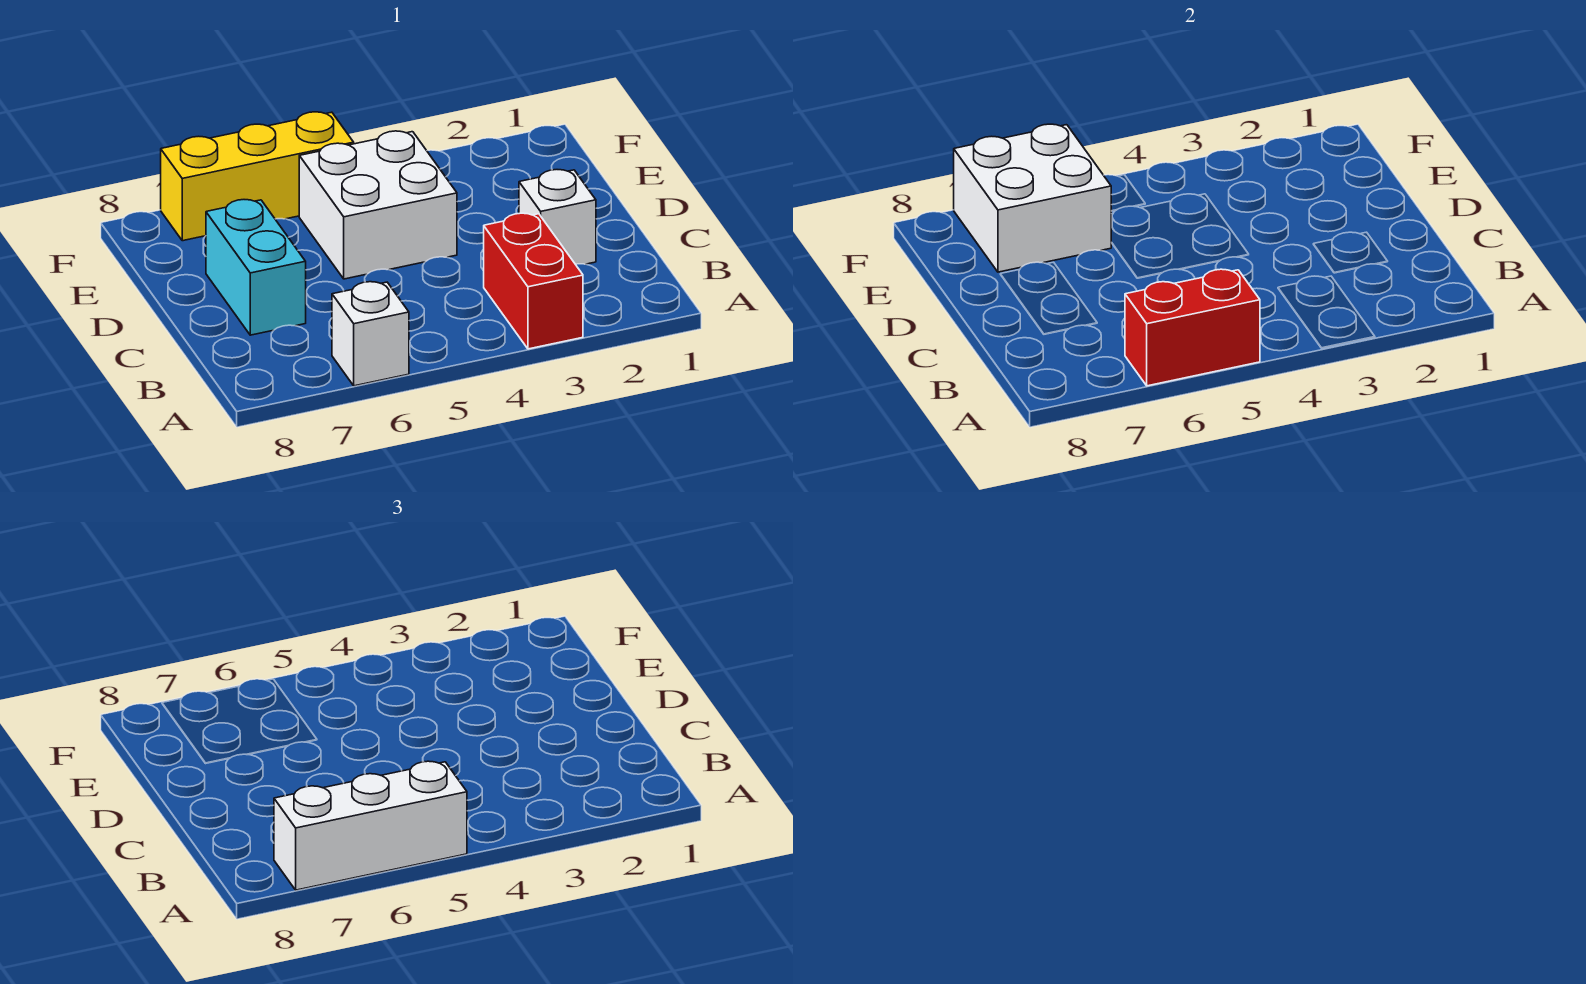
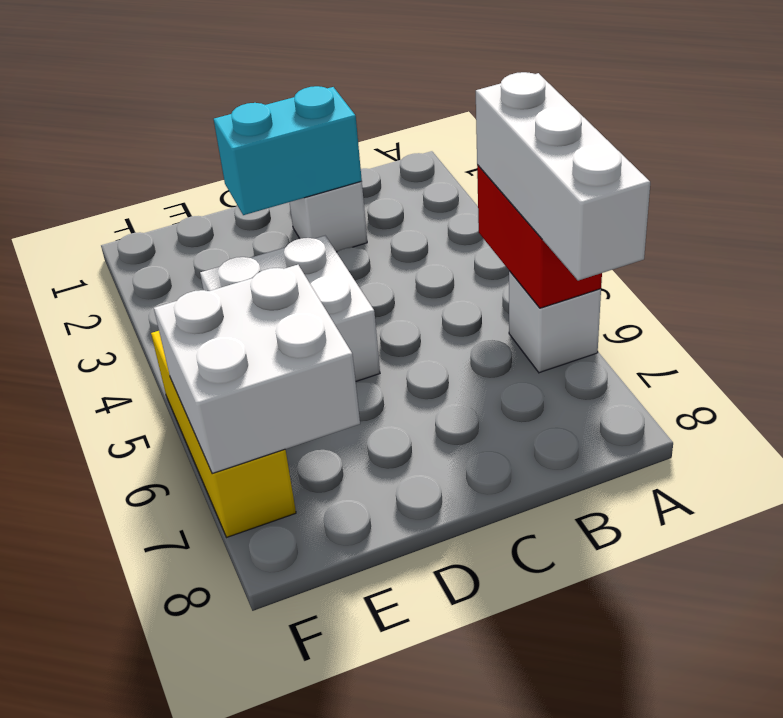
red 1x2 brick [484,213,583,349] -> none
cyan 1x2 brick [206,200,306,335] -> cyan 1x2 brick moved to [214,86,362,215]

